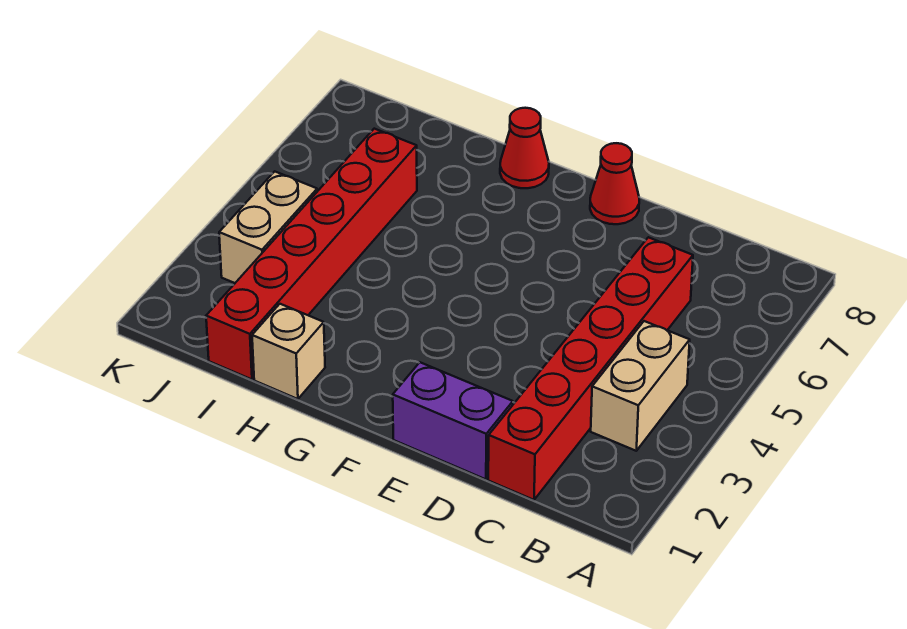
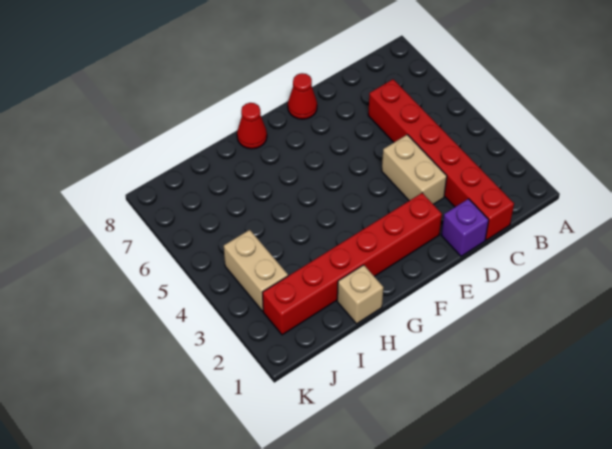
tan 1x2 brick [591,321,690,451] -> tan 1x2 brick moved to [382,135,447,204]
purple 1x2 brick [393,362,513,479] -> purple 1x1 brick [441,199,489,256]
red 1x6 brick [206,129,417,379] -> red 1x6 brick turned to [263,193,442,335]

